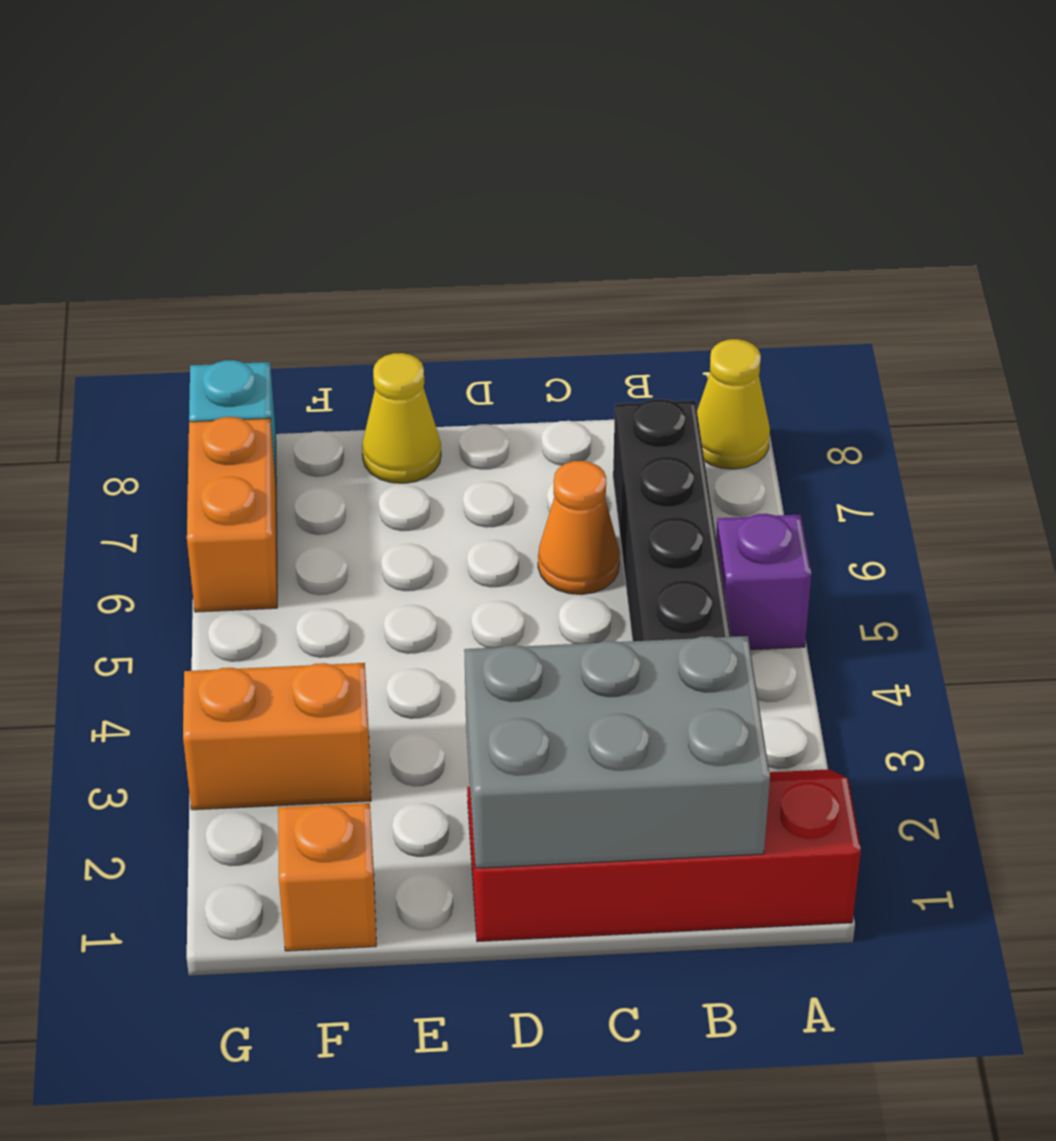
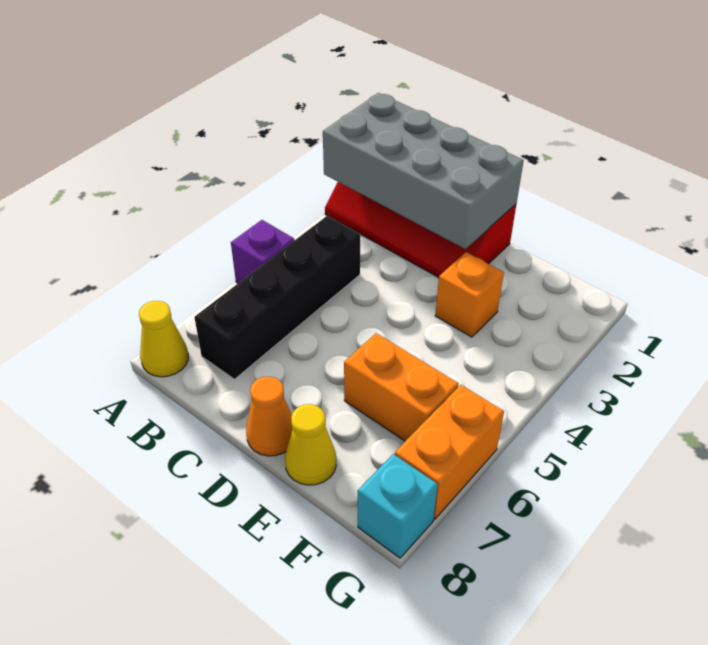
grey 2x3 brick [464,636,770,868] -> grey 2x4 brick [323,93,524,249]
orange 1x1 cone [538,461,620,595] -> orange 1x1 cone moved to [246,377,292,456]
orange 1x1 brick [278,803,376,951] -> orange 1x1 brick moved to [435,252,504,337]
orange 1x2 brick [183,663,371,810] -> orange 1x2 brick moved to [344,333,458,441]

